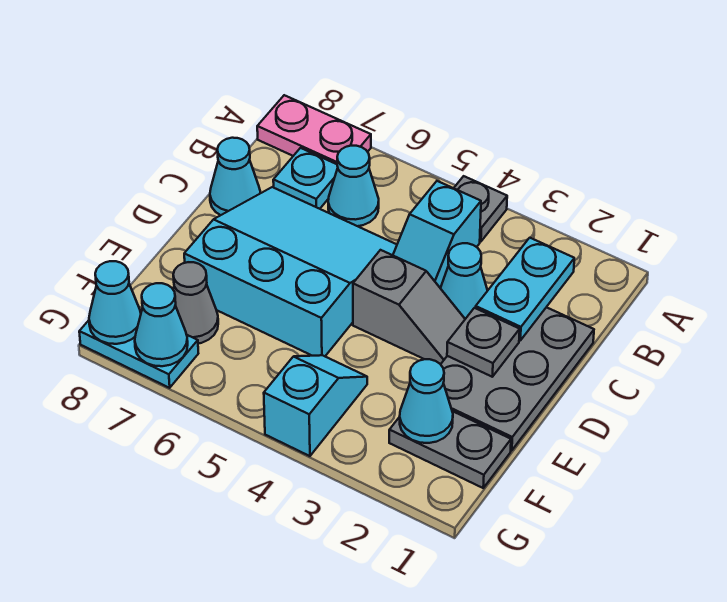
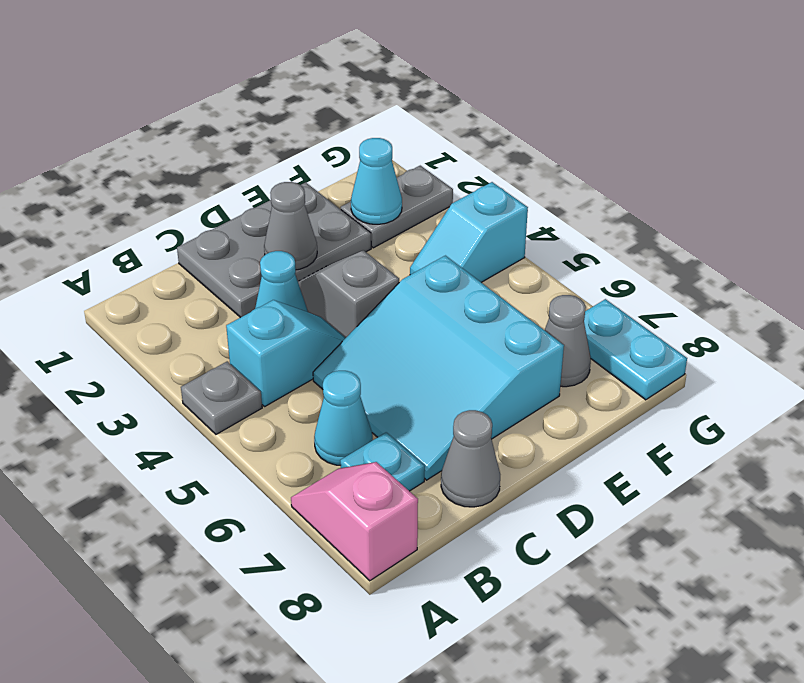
pink 1x2 plate [257,95,371,164] -> pink 1x2 slope [291,462,418,581]
cyan 1x2 plate [476,238,574,340] -> none
cyan 1x1 cone [210,138,260,215] -> grey 1x1 cone [441,410,500,507]
grey 1x1 plate [447,308,520,377] -> grey 1x1 cone [264,182,317,270]
grey 1x2 plate [389,411,511,488] -> grey 1x2 plate turned to [341,166,453,248]
cyan 1x1 cone [135,283,188,366] -> none
cyan 1x1 cone [89,261,141,344] -> none

